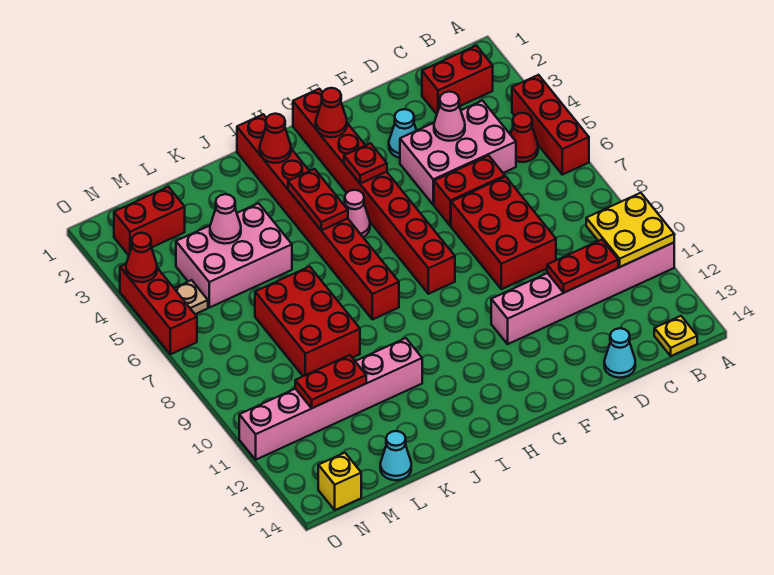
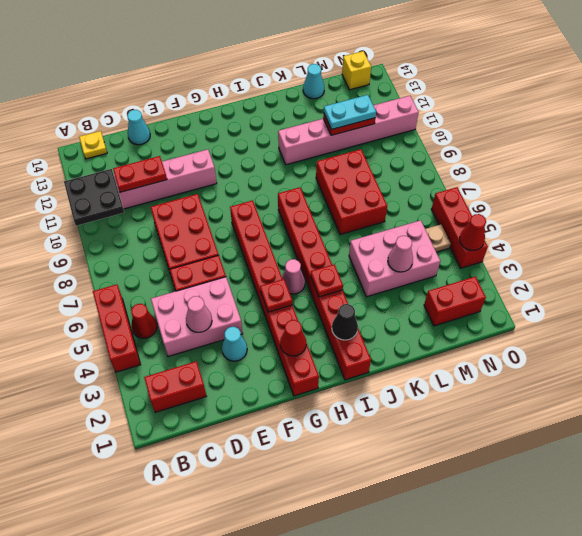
yellow 2x2 plate [586,193,674,267] -> black 2x2 plate [64,169,124,226]
red 1x1 cone [260,114,291,163] -> black 1x1 cone [332,304,358,340]
red 1x2 plate [288,169,348,230] -> red 1x1 plate [311,264,343,297]
none -> cyan 1x2 plate [324,95,376,129]

